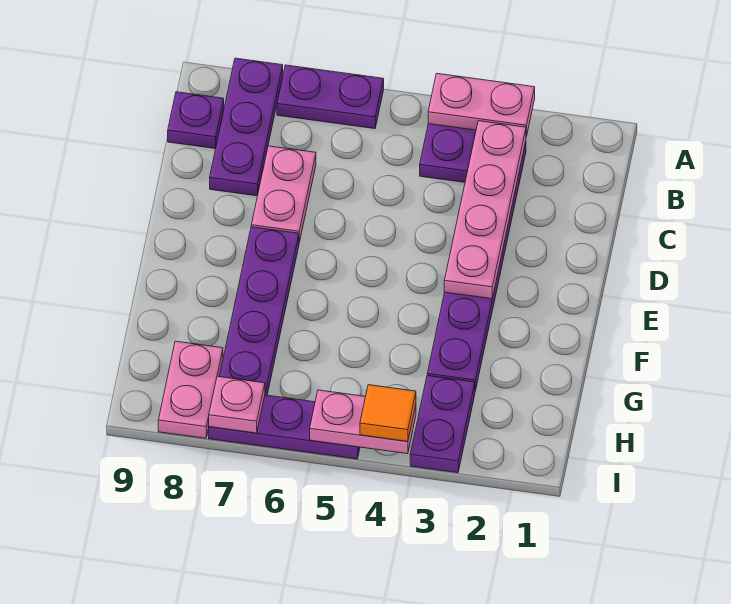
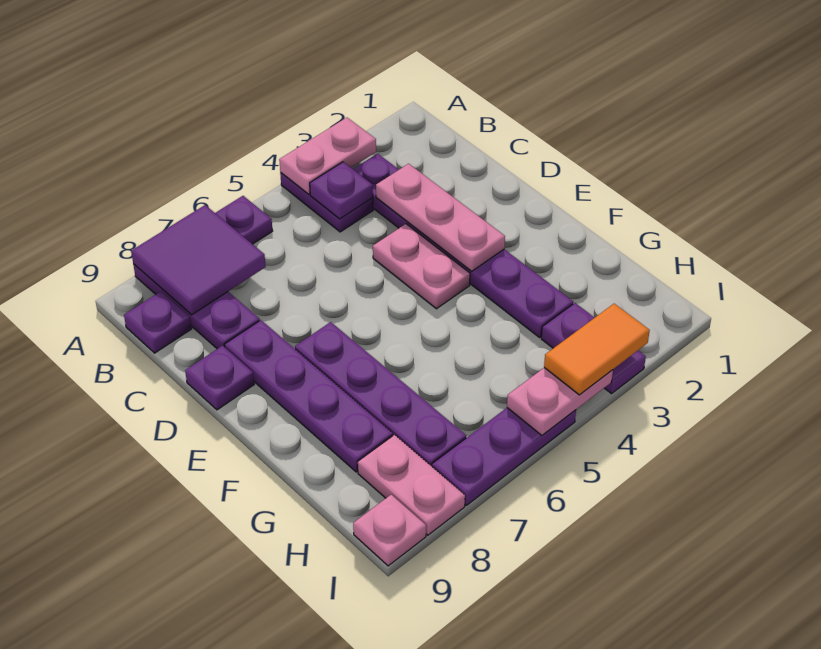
none -> purple 2x2 tile [131,205,266,315]
pink 1x4 plate [444,121,526,299] -> pink 1x3 plate [376,164,505,271]
none -> purple 1x1 plate [310,162,373,219]
pink 1x2 plate [251,146,316,242] -> pink 1x2 plate moved to [373,224,470,309]
none -> purple 1x4 plate [225,320,393,472]
none -> purple 1x1 plate [185,346,254,410]
orange 1x1 tile [360,385,416,441] -> orange 1x2 tile [544,304,650,395]
pink 1x1 plate [209,376,265,433] -> pink 1x1 plate moved to [353,495,426,566]

